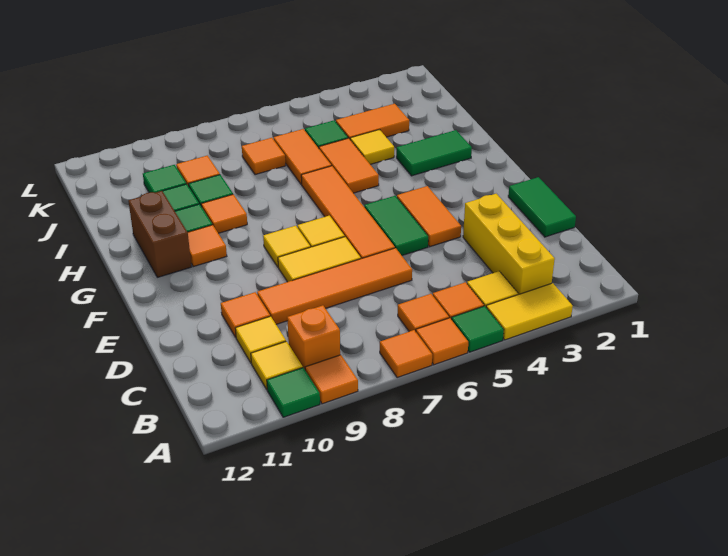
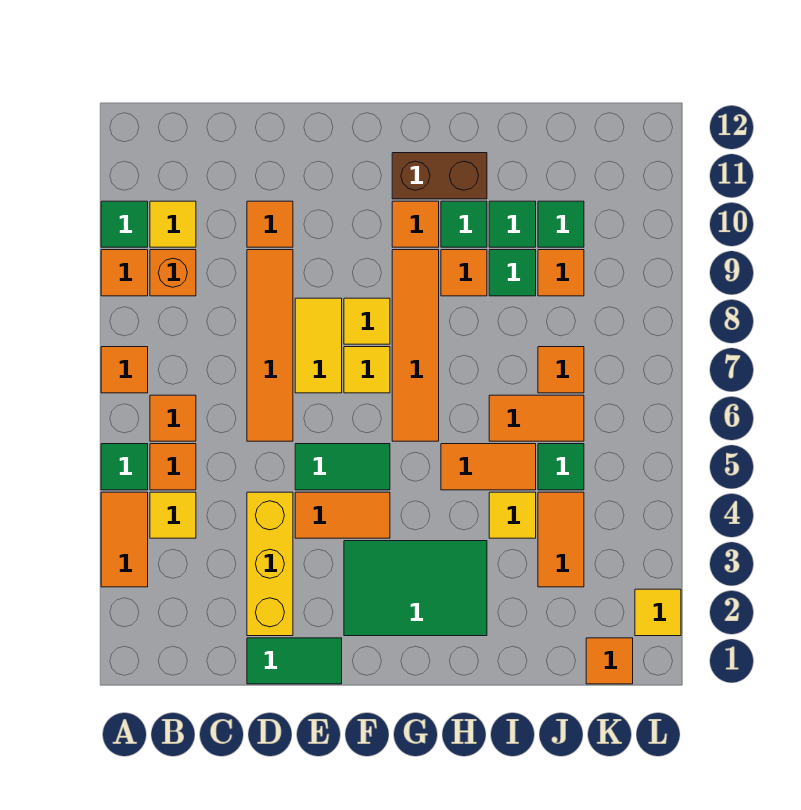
yellow 1x2 tile [486,283,573,340] -> orange 1x2 tile [101,492,148,587]
orange 1x1 tile [416,318,468,365] -> orange 1x1 tile moved to [586,638,633,684]
yellow 1x3 brick [463,194,555,295] -> yellow 1x3 brick turned to [247,492,293,636]
yellow 1x1 tile [235,316,286,362] -> yellow 1x1 tile moved to [635,589,681,636]
orange 1x4 tile [301,166,395,259] -> orange 1x4 tile turned to [392,250,439,441]
green 1x2 tile [396,130,472,176] -> green 2x3 tile [344,541,487,636]

